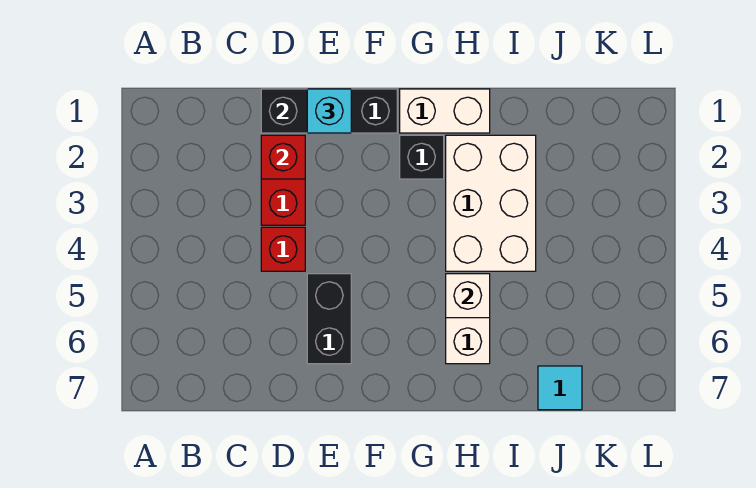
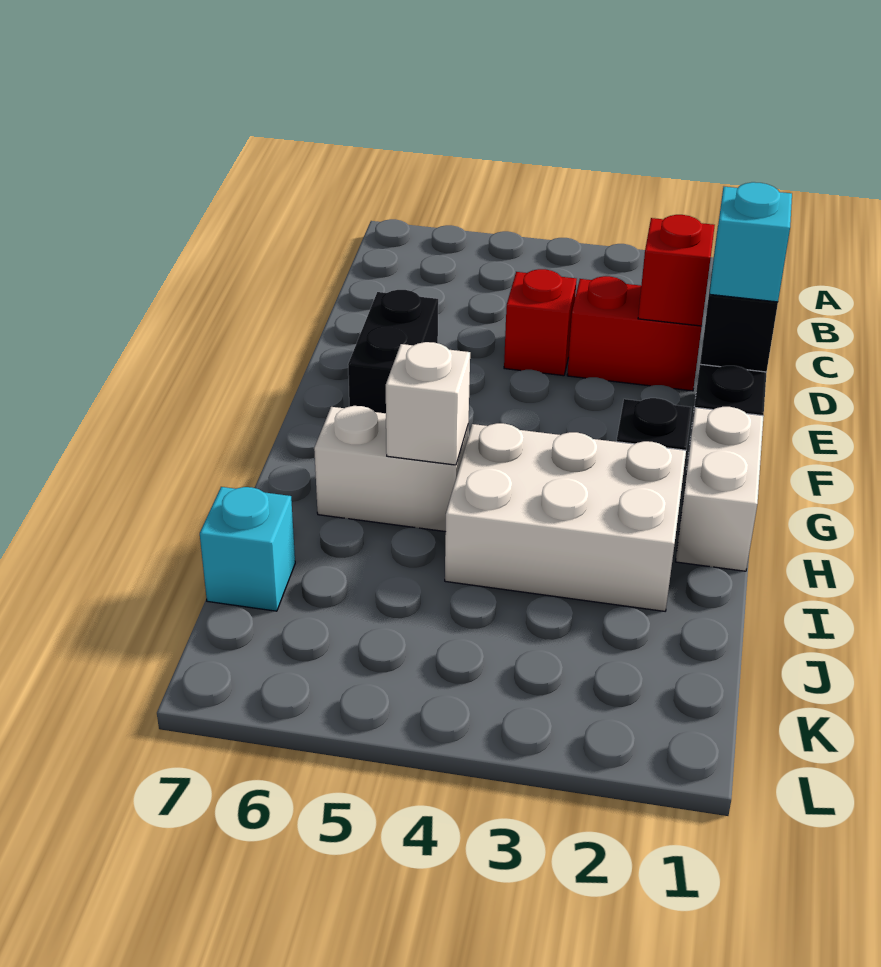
black 1x2 brick [307,274,351,364] -> black 1x2 brick turned to [348,290,438,413]
cyan 1x1 tile [538,366,582,410] -> cyan 1x1 brick [200,487,295,611]

